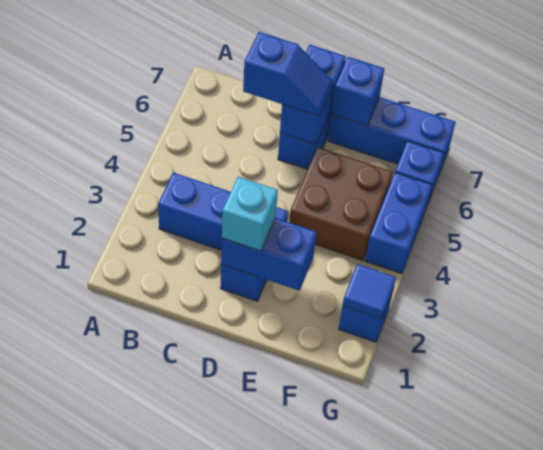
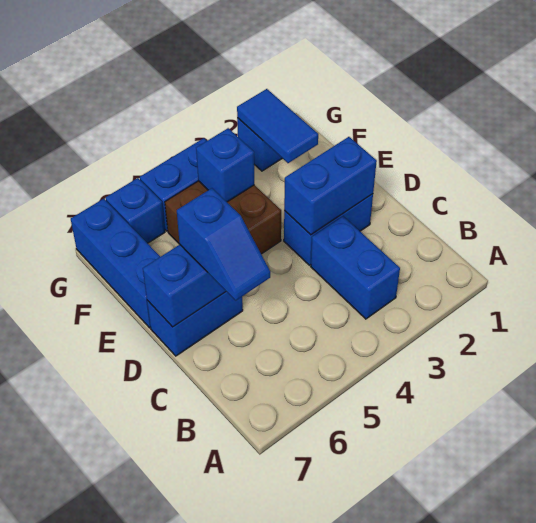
blue 1x2 slope [243,32,333,116] -> blue 1x2 slope turned to [177,188,270,300]
blue 1x2 brick [221,218,317,291] -> blue 1x2 brick turned to [284,137,377,235]
cyan 1x1 brick [222,177,278,251] -> none
blue 1x1 brick [332,57,384,126] -> blue 1x1 brick moved to [196,128,254,202]
blue 1x1 tile [343,264,396,319] -> blue 1x2 tile [237,89,318,163]

